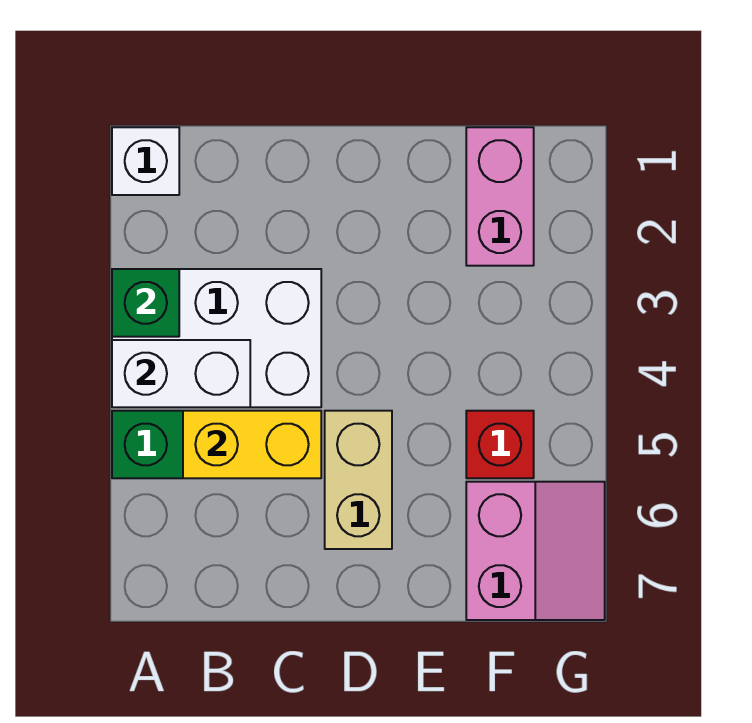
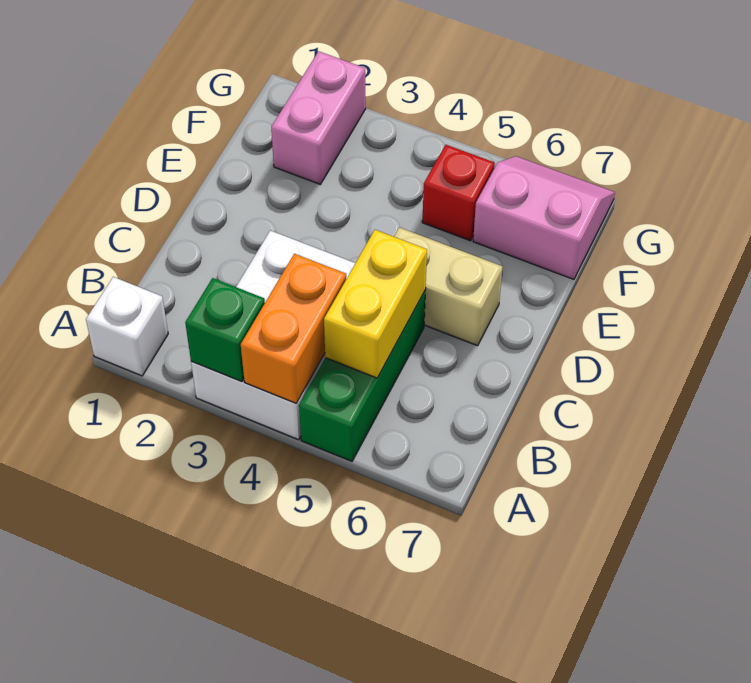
white 1x2 brick [112,340,250,407] -> orange 1x2 brick [241,254,346,403]
pink 1x2 brick [466,127,534,266] -> pink 1x2 brick turned to [271,51,366,184]

